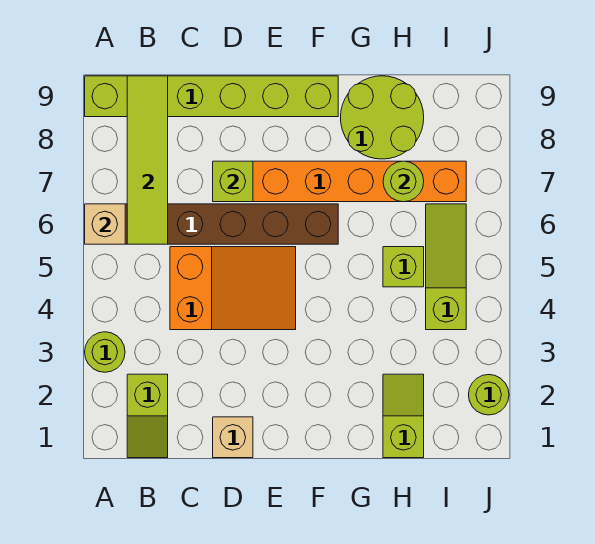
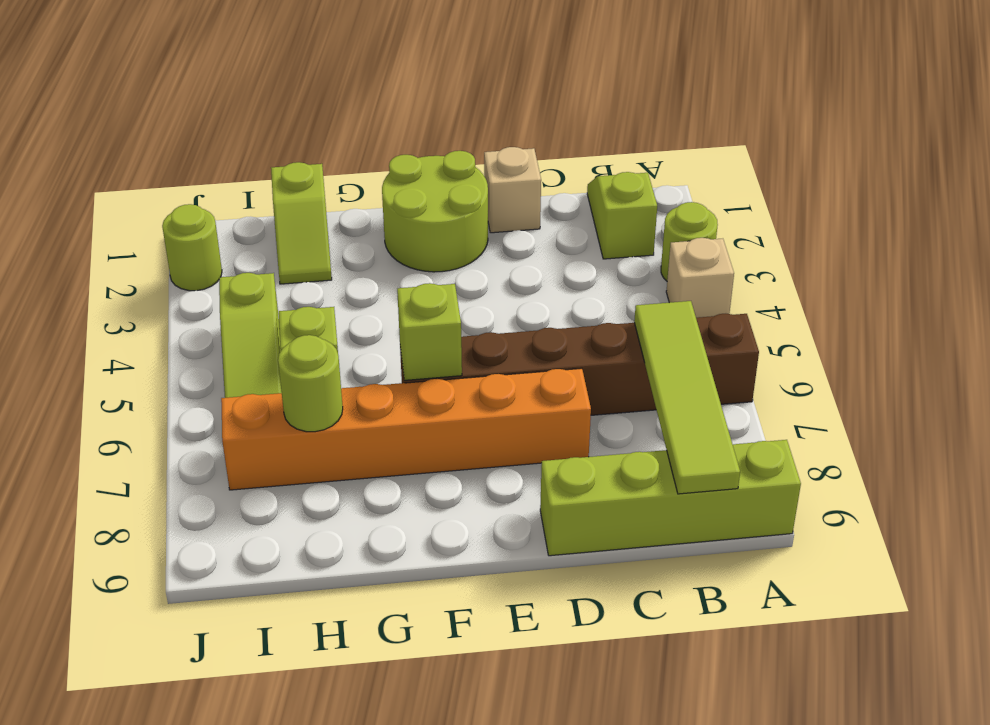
tan 1x1 brick [85,204,125,244] -> tan 1x1 brick moved to [666,238,734,318]
lime 1x6 brick [85,76,338,117] -> lime 1x4 brick [540,440,801,556]
orange 2x3 slope [170,247,296,330] -> none
lime 1x1 brick [213,161,253,202] -> lime 1x1 brick moved to [397,283,462,380]
lime 2x2 round brick [341,76,424,159] -> lime 2x2 round brick moved to [382,151,488,272]

